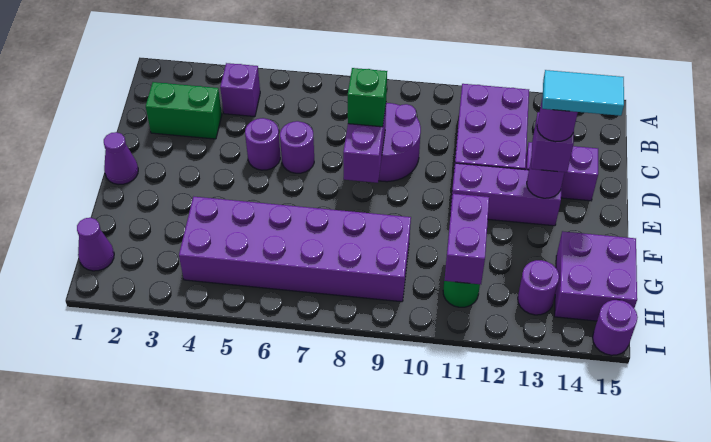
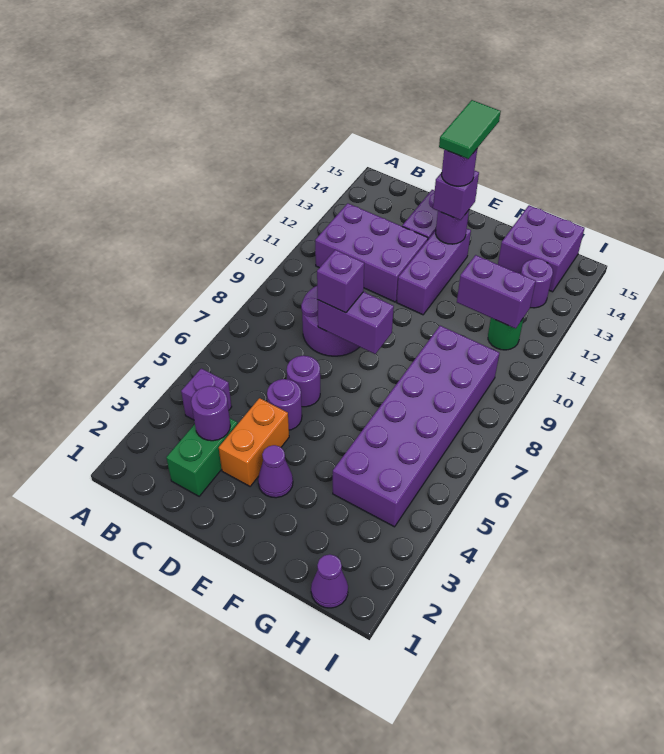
none -> orange 1x2 brick [219,398,289,486]
green 1x1 brick [348,68,387,127] -> purple 1x1 brick [317,250,364,313]
purple 1x1 cone [104,132,138,185] -> purple 1x1 cone moved to [258,445,293,498]
cyan 1x2 tile [542,70,624,116] -> green 1x2 tile [439,100,501,159]
purple 1x1 round brick [593,300,638,355] -> purple 1x1 round brick moved to [191,386,230,441]

